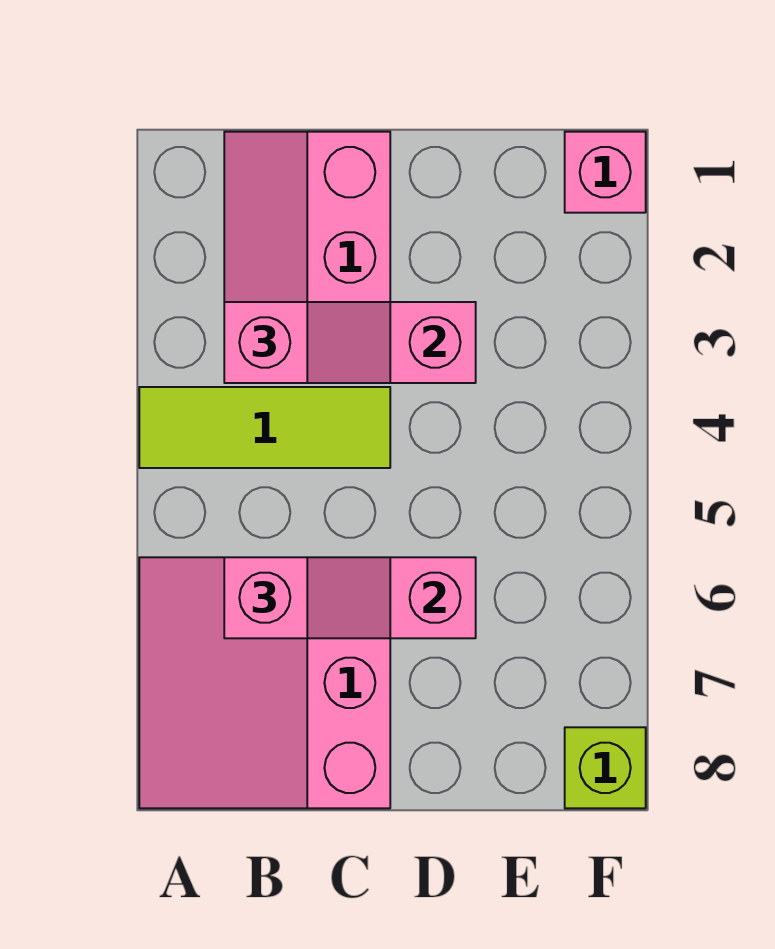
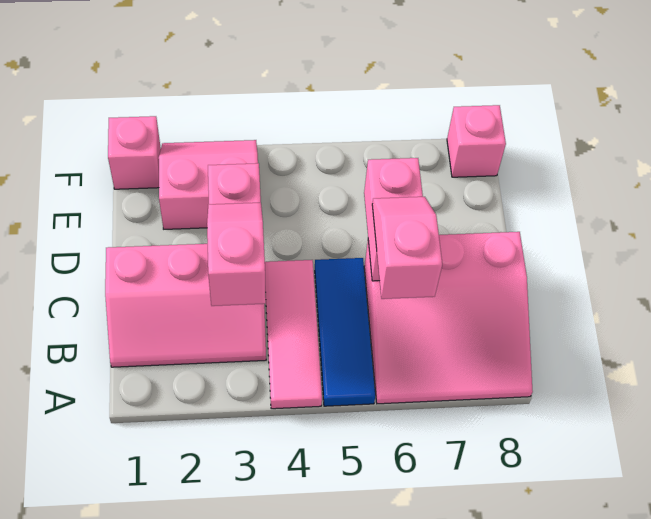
lime 1x3 tile [139,387,390,468] -> pink 1x3 tile [265,260,322,409]
none -> blue 1x3 tile [315,258,375,406]
none -> pink 2x2 slope [159,140,258,229]
lime 1x1 brick [565,727,646,808] -> pink 1x1 brick [447,105,506,177]

